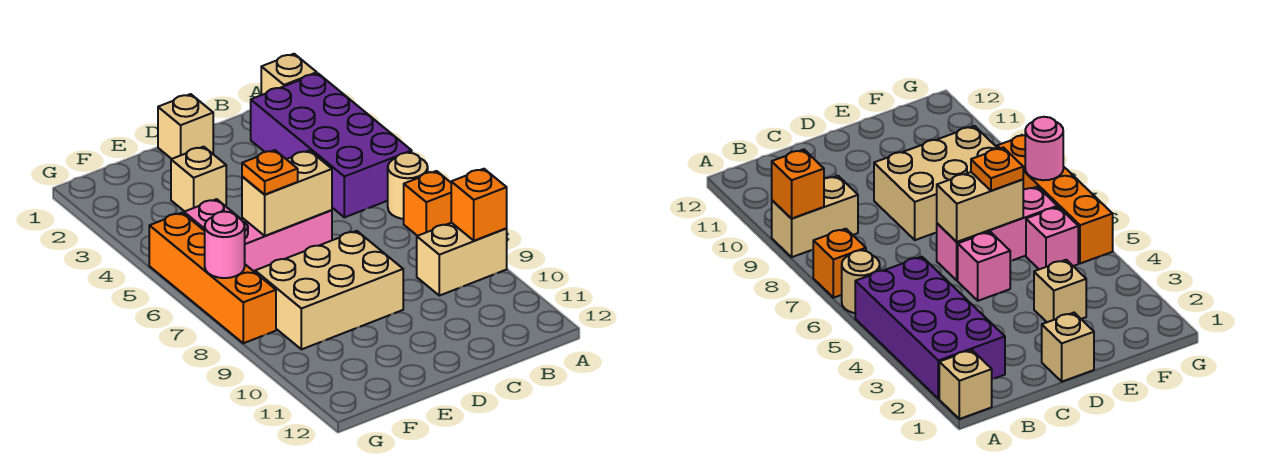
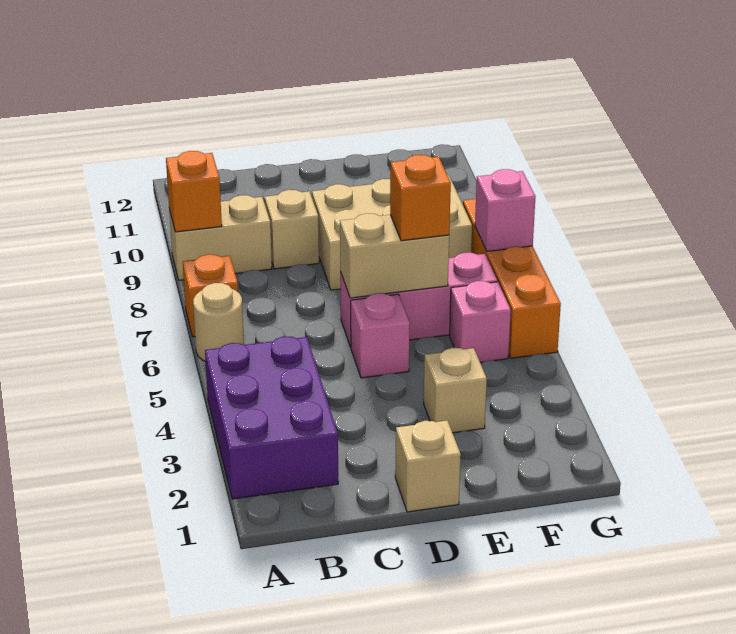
tan 1x1 brick [261,54,317,95] -> tan 1x1 brick moved to [265,190,319,269]
purple 2x4 brick [251,73,412,217] -> purple 2x3 brick [205,336,338,499]
orange 1x1 plate [242,150,298,195] -> orange 1x1 brick [390,155,451,241]
pink 1x1 round brick [205,212,245,278] -> pink 1x1 brick [475,169,535,251]

